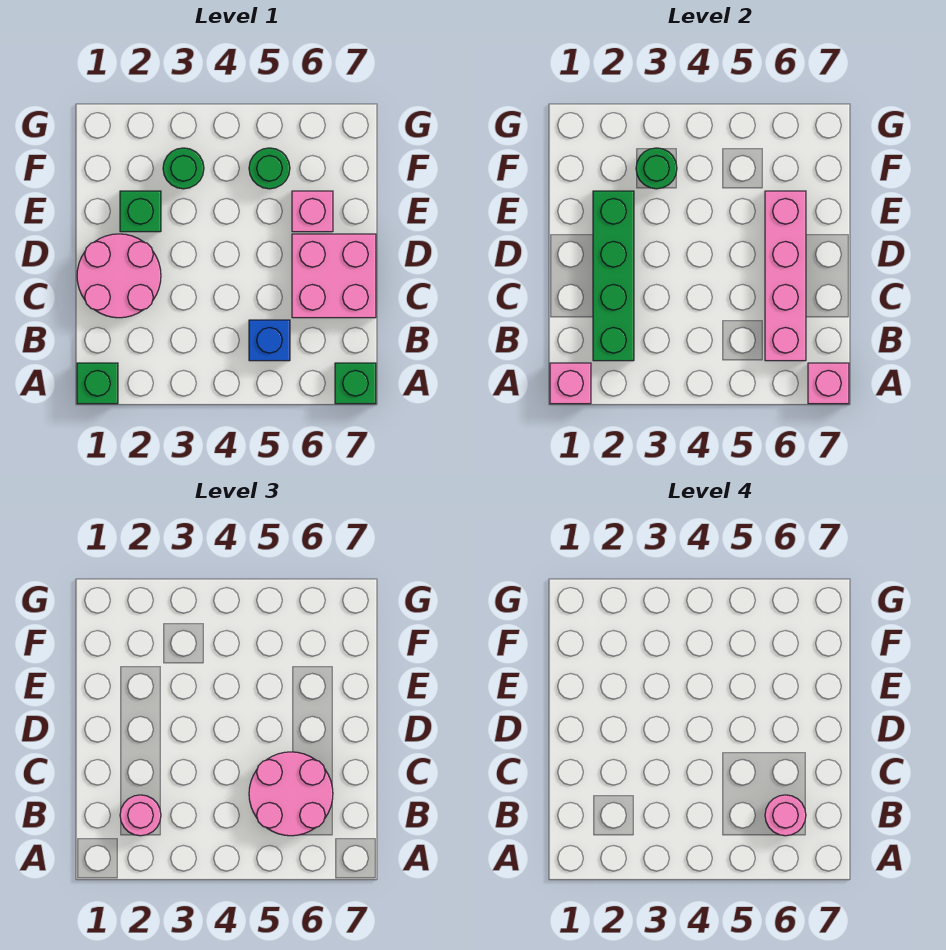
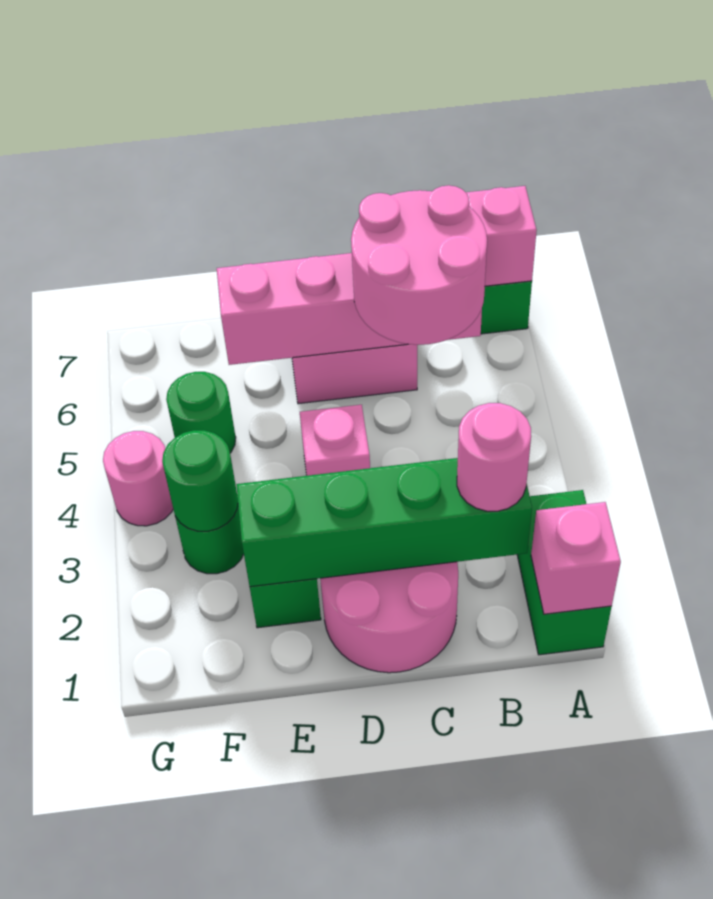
green 1x1 brick [77,363,118,404] -> green 1x2 brick [517,490,612,655]
blue 1x1 brick [249,320,290,361] -> none
pink 1x1 round brick [765,795,806,836] -> pink 1x1 round brick moved to [103,431,173,526]
pink 1x1 brick [292,191,333,232] -> pink 1x1 brick moved to [300,405,370,476]

